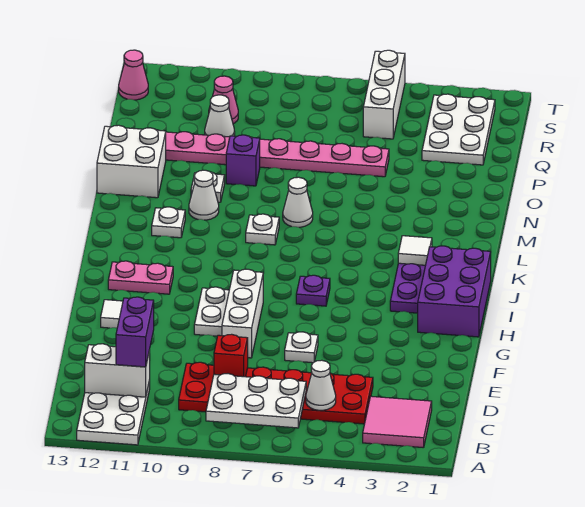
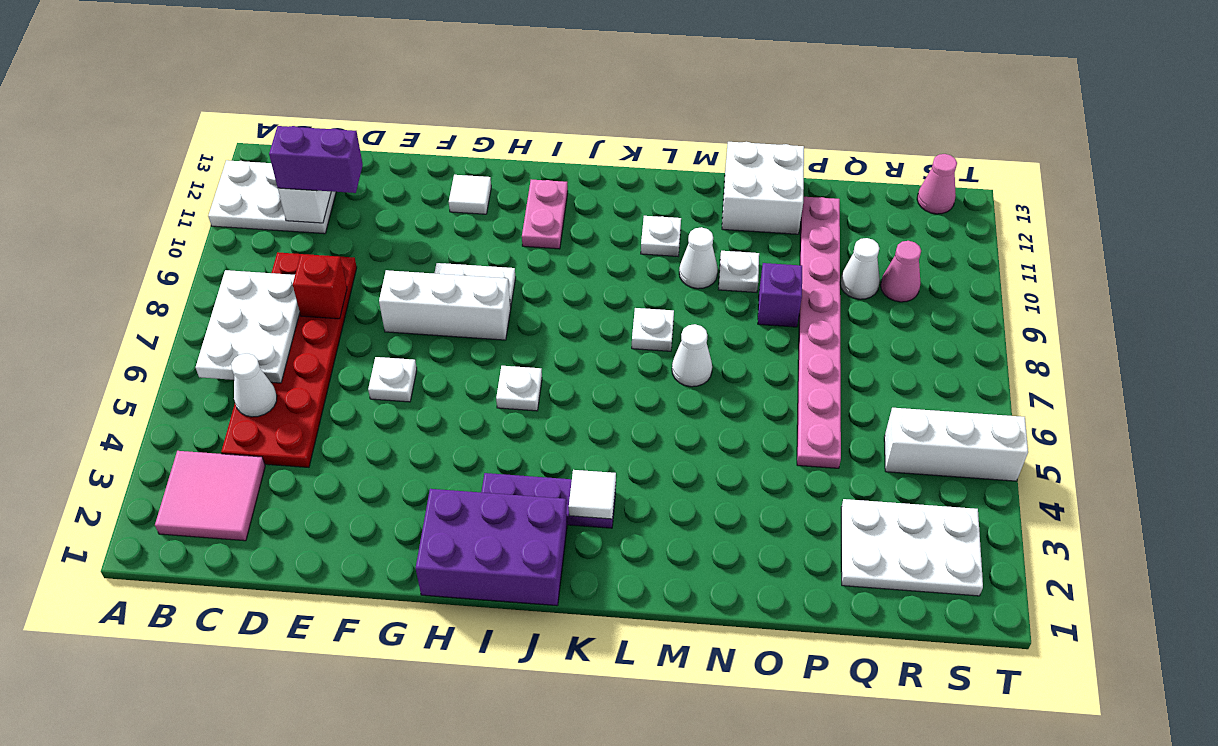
purple 1x1 plate [296,275,330,306] -> white 1x1 plate [496,366,542,411]

